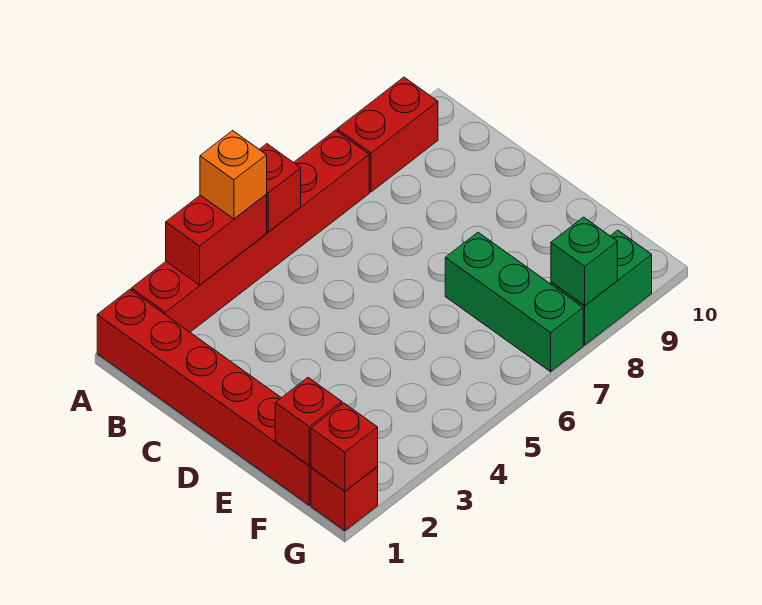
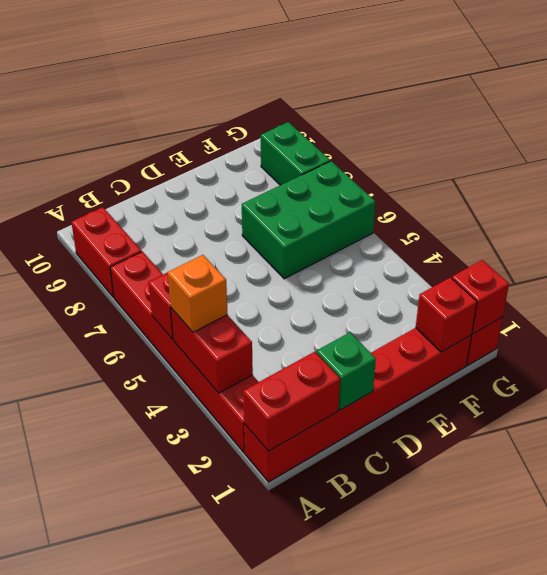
none -> red 1x2 brick [243,352,340,451]
green 1x3 brick [445,232,583,372] -> green 2x3 brick [242,161,375,279]
green 1x1 brick [551,217,617,306] -> green 1x1 brick moved to [317,333,376,410]

